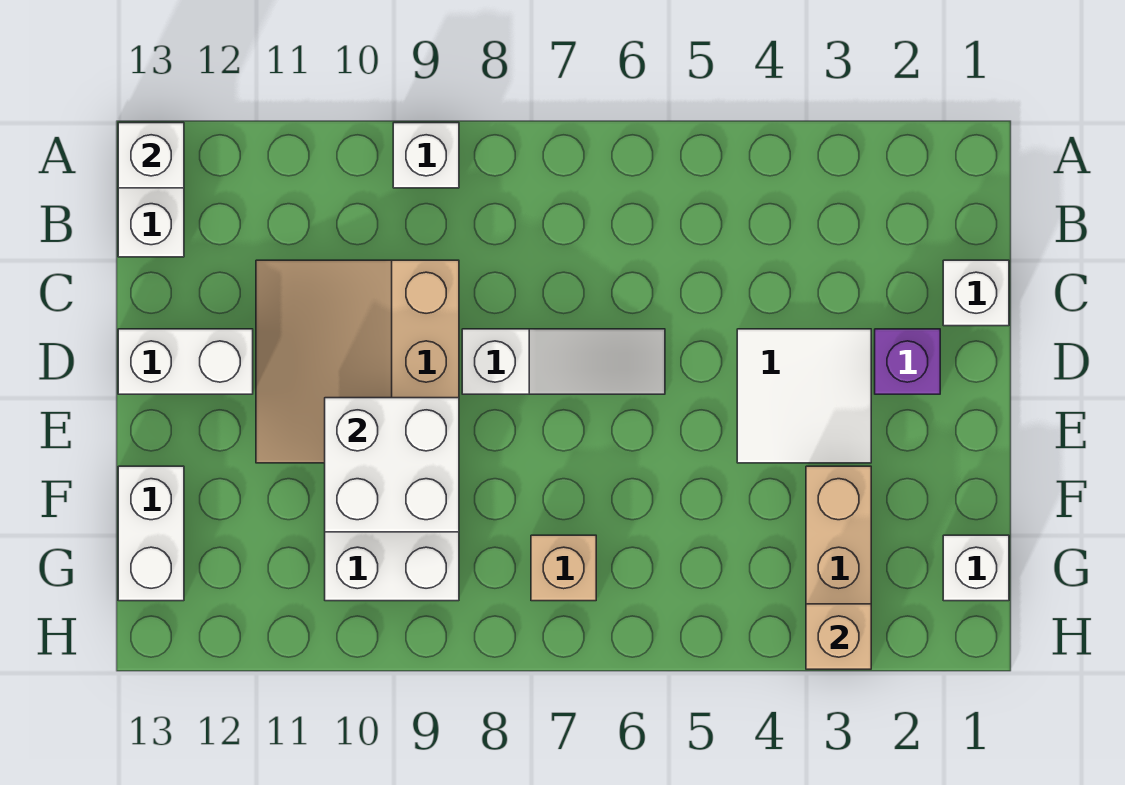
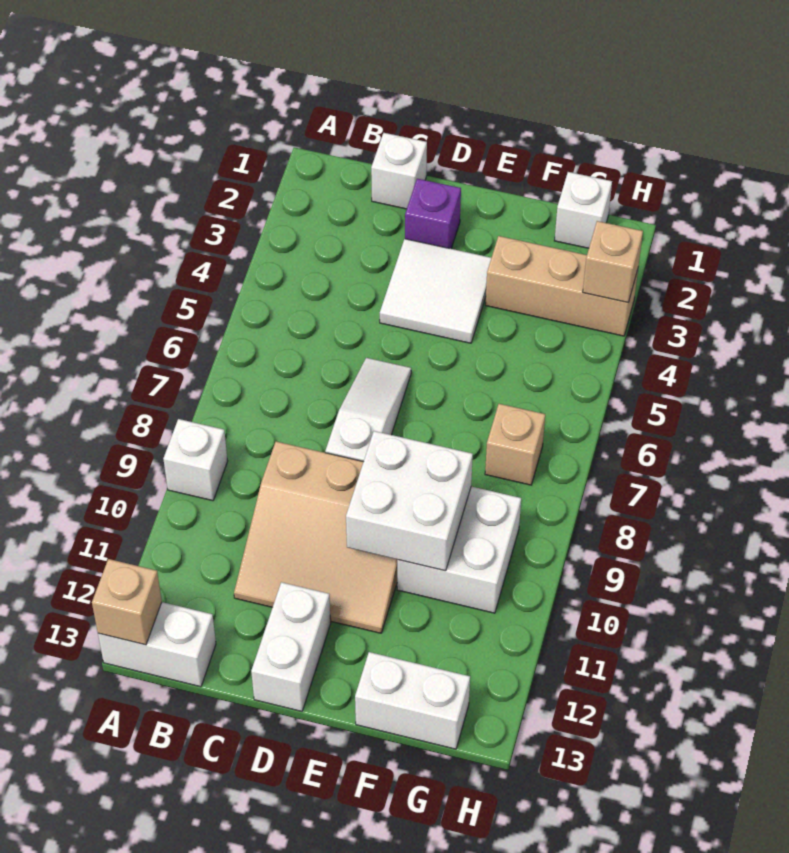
white 1x1 brick [118,123,184,188] -> tan 1x1 brick [92,559,162,645]

